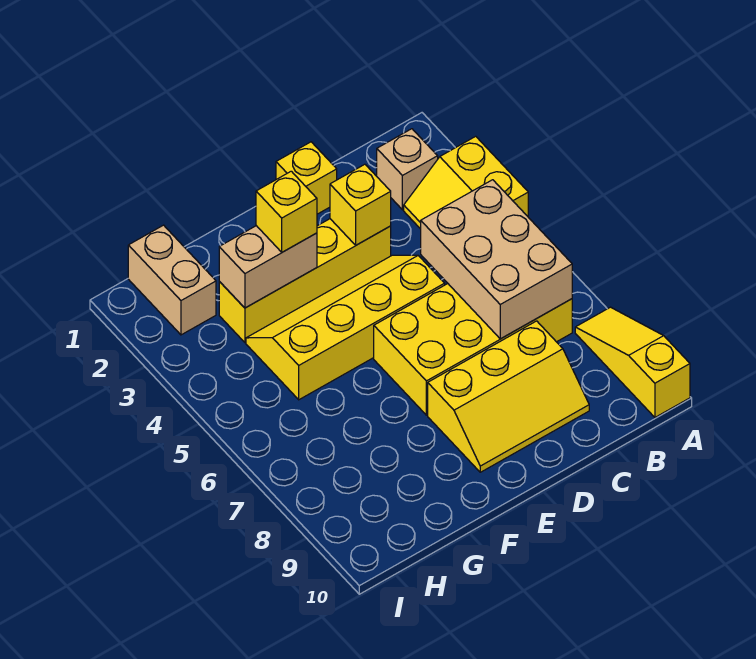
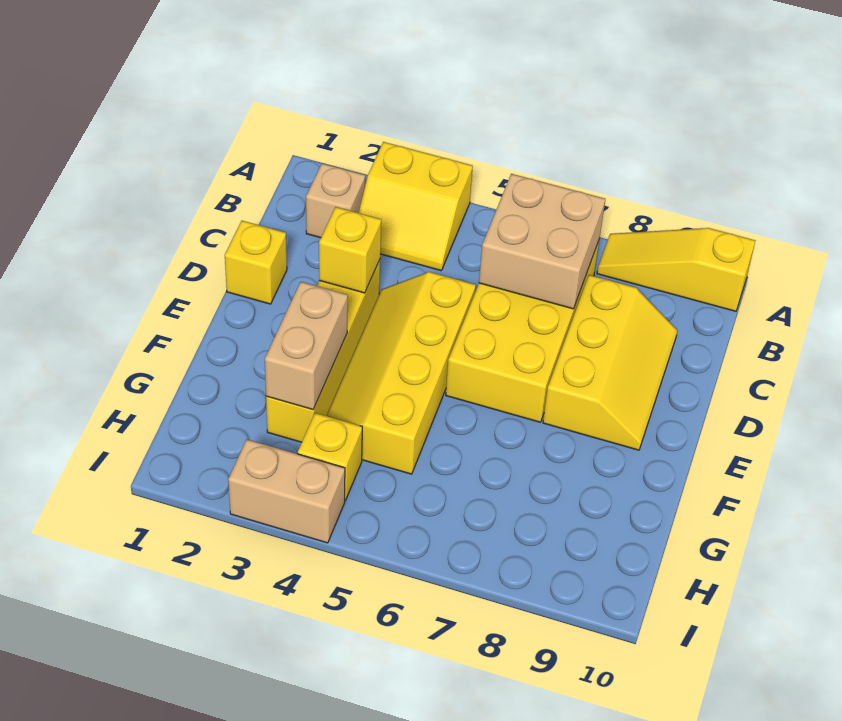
tan 2x3 brick [421,180,572,339] -> tan 2x2 brick [479,174,605,309]
yellow 1x1 brick [256,171,317,252] -> yellow 1x1 brick moved to [298,413,362,500]
tan 1x2 brick [128,225,216,335] -> tan 1x2 brick moved to [228,439,345,543]

